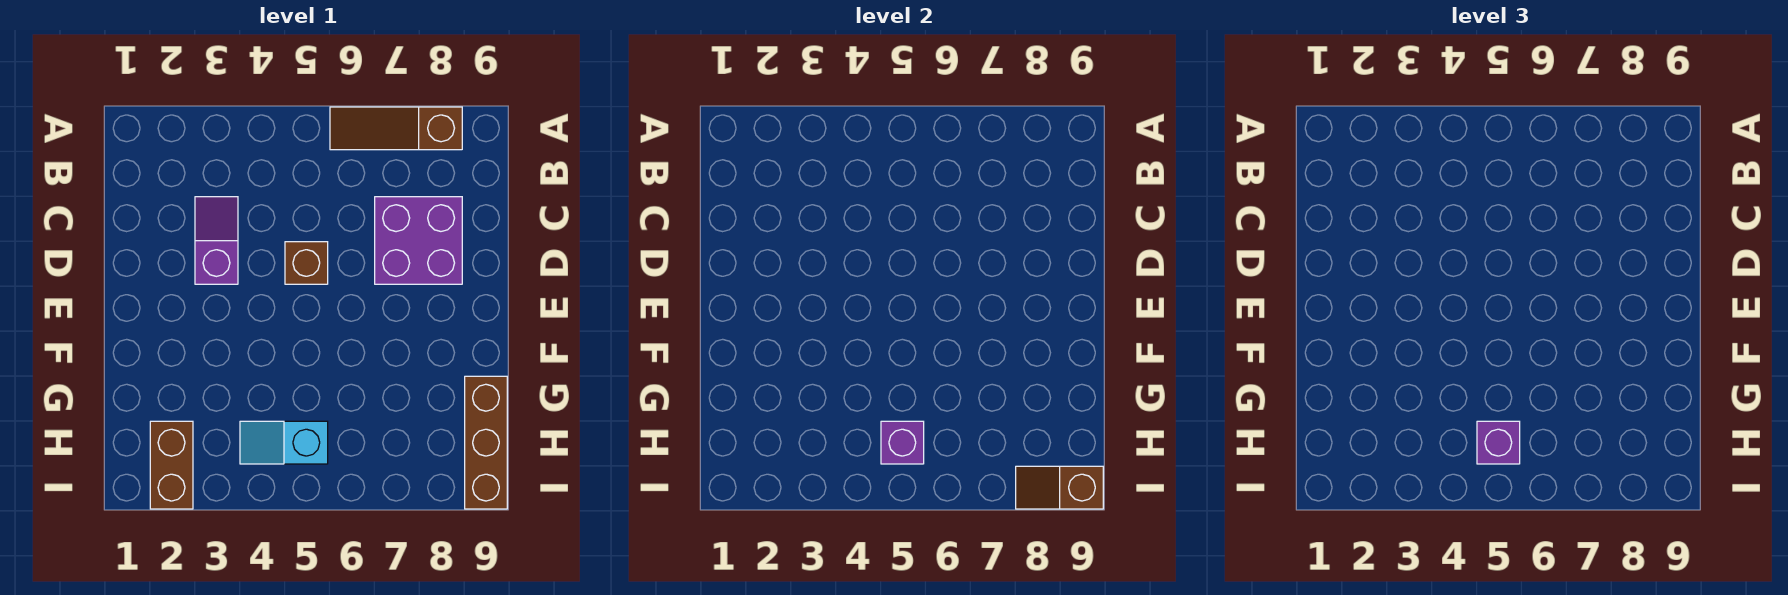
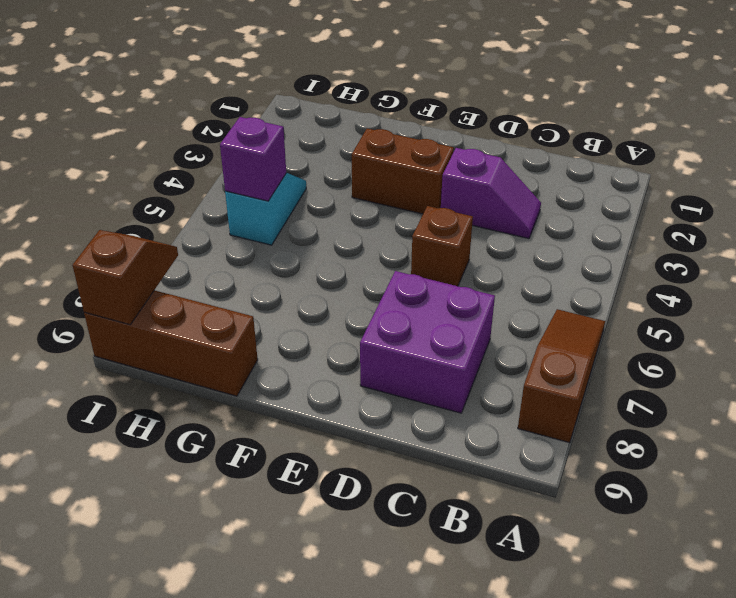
brown 1x2 brick [150,421,193,509] -> brown 1x2 brick moved to [352,128,454,214]
purple 1x1 brick [1477,421,1520,464] -> none

